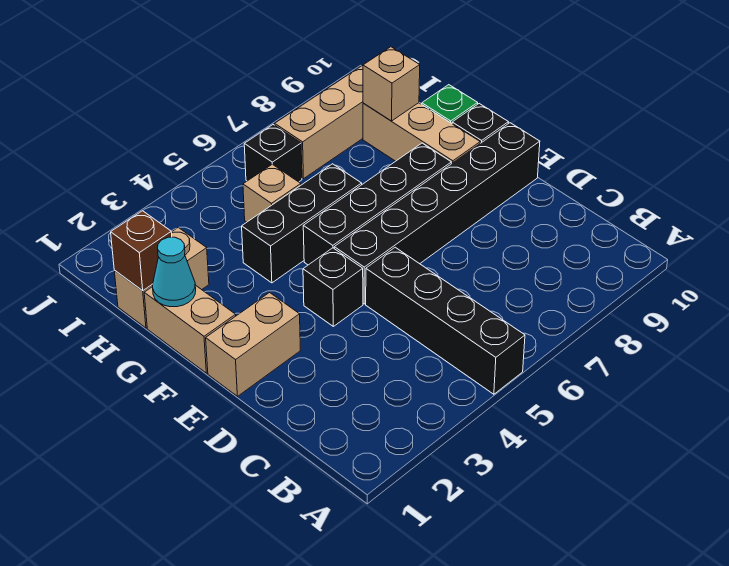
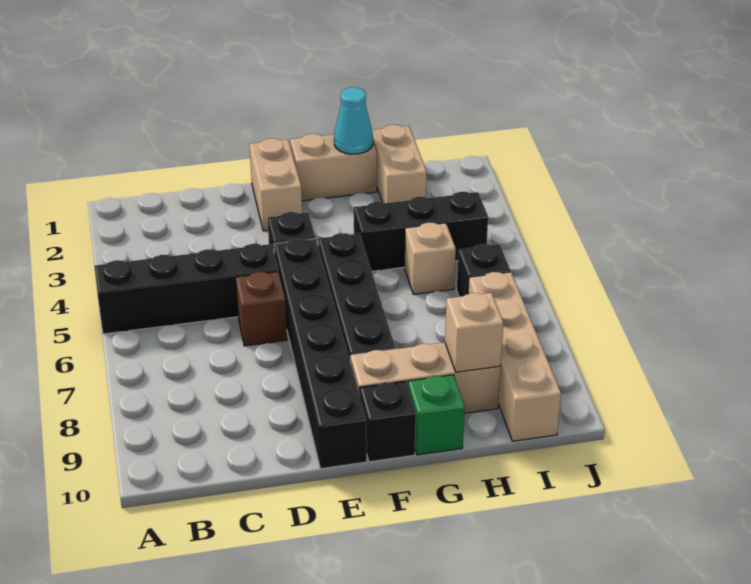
black 1x3 brick [242,164,362,283] -> black 1x3 brick turned to [354,192,488,271]
brown 1x1 brick [111,211,172,291] -> brown 1x1 brick moved to [236,272,287,346]

